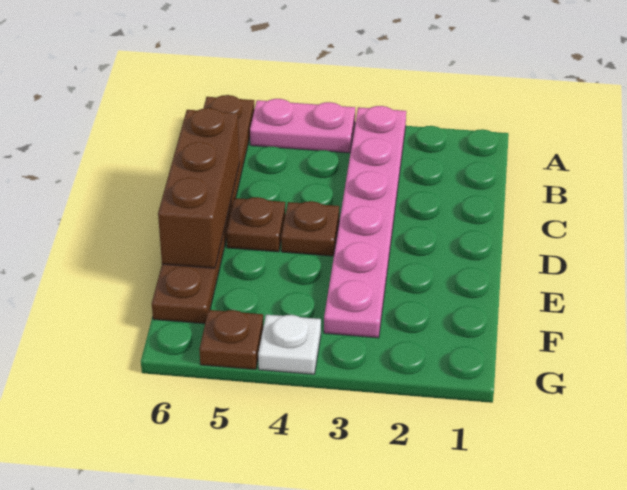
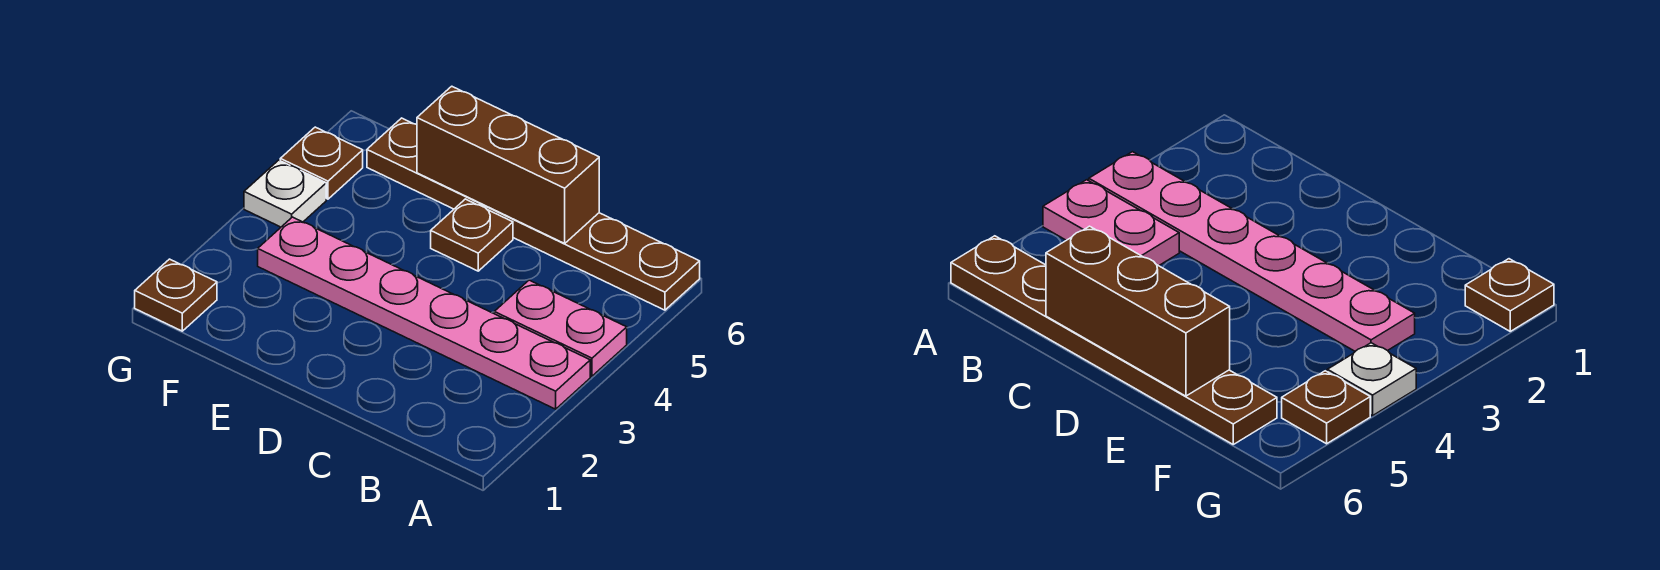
pink 1x2 plate [250,99,355,153] -> pink 1x2 plate turned to [494,280,627,376]
brown 1x1 plate [281,201,339,256] -> brown 1x1 plate moved to [135,259,217,331]

